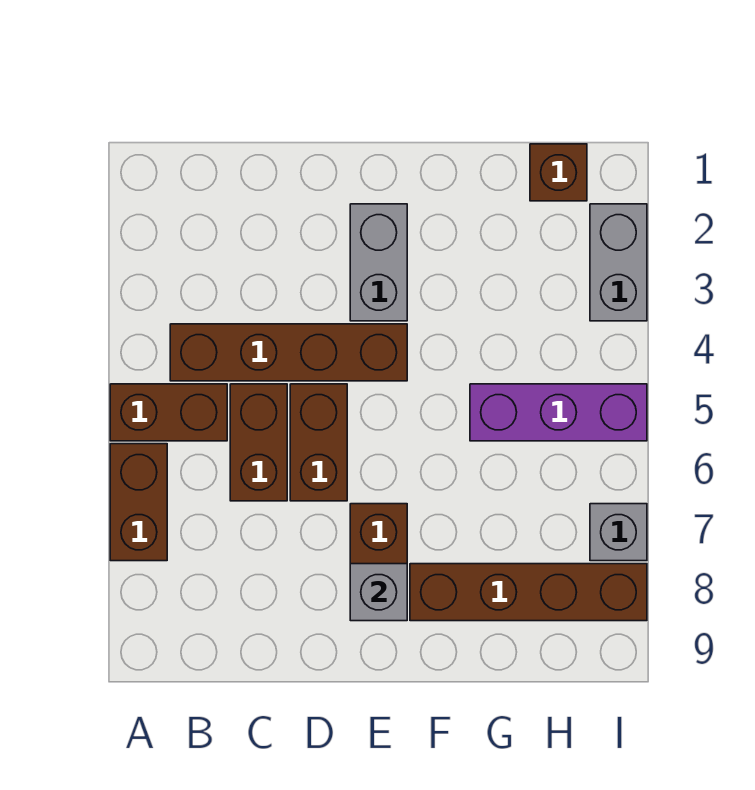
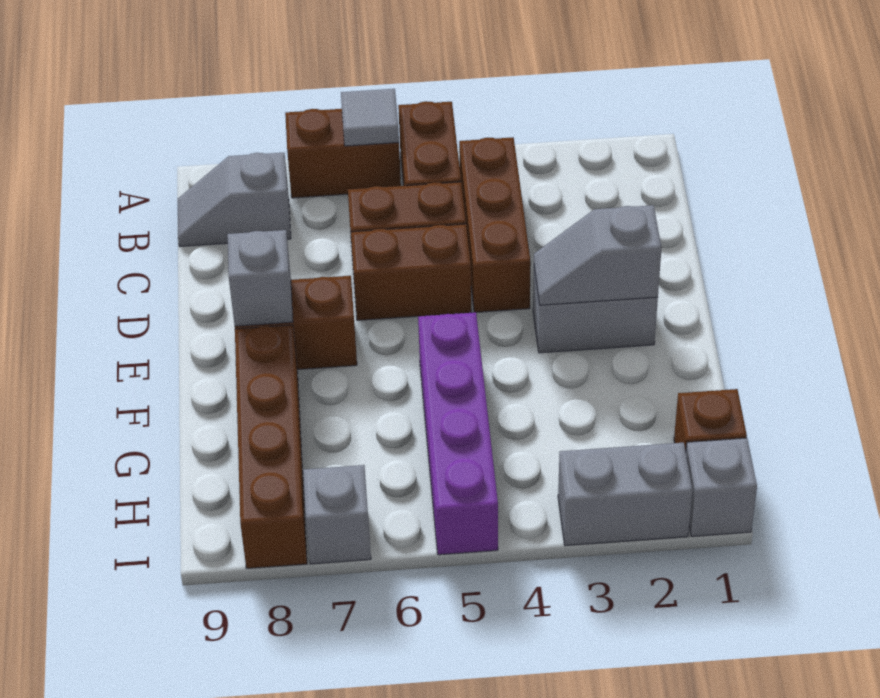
none -> grey 1x1 tile [341,89,399,146]
brown 1x4 brick [170,324,407,381] -> brown 1x3 brick [459,137,531,312]
none -> grey 1x2 slope [178,153,291,247]
none -> grey 1x2 slope [534,205,662,305]
purple 1x3 brick [470,384,647,441] -> purple 1x4 brick [418,312,498,555]
none -> grey 1x1 brick [686,438,757,536]

